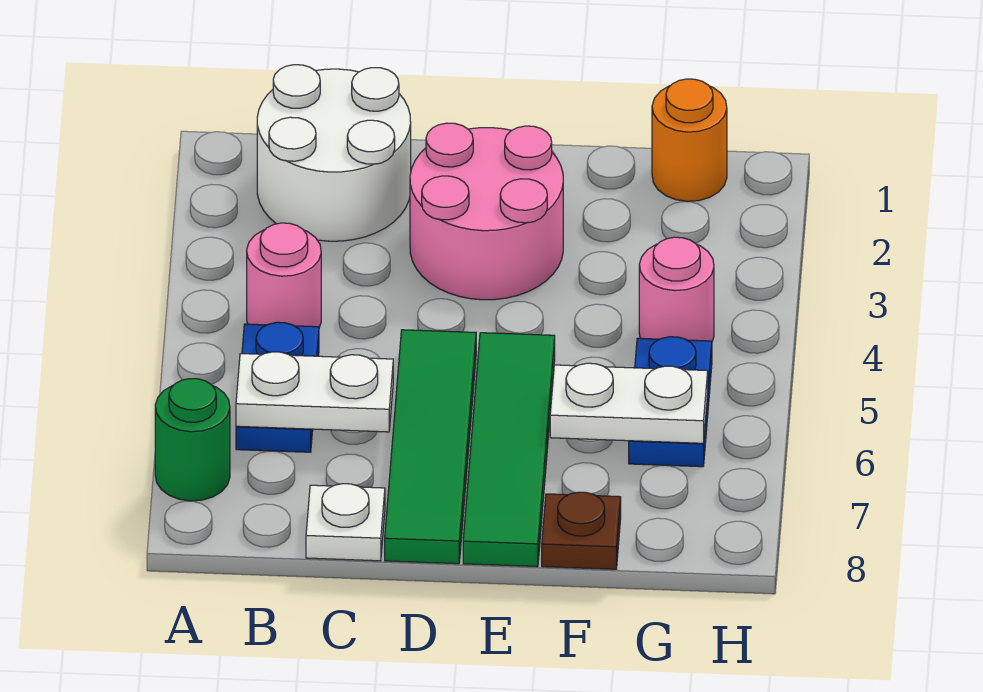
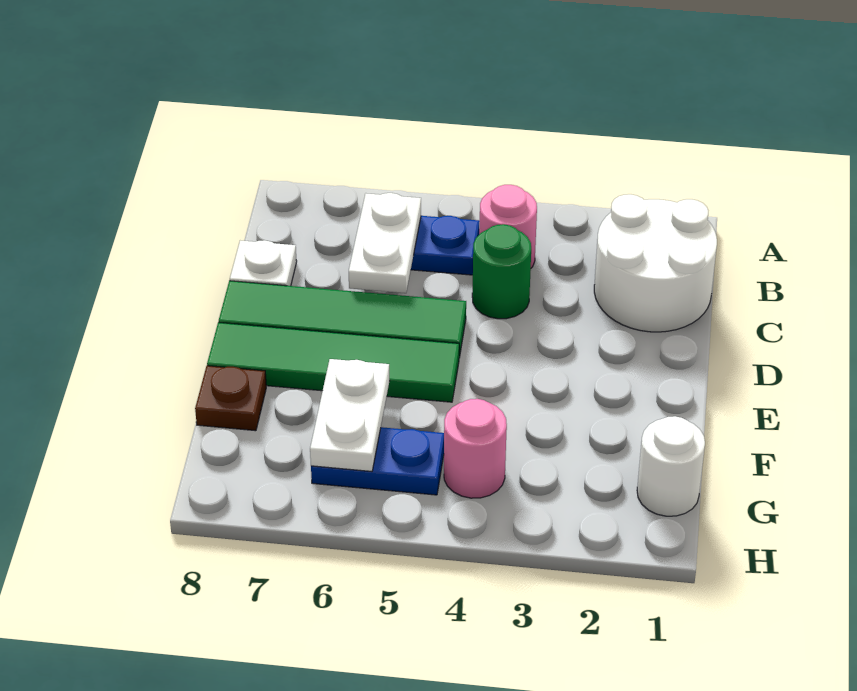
green 1x1 round brick [155,379,230,501] -> green 1x1 round brick moved to [472,224,531,319]
pink 2x2 round brick [410,123,563,300] -> none
orange 1x1 round brick [652,79,727,201] -> white 1x1 round brick [637,416,705,516]

